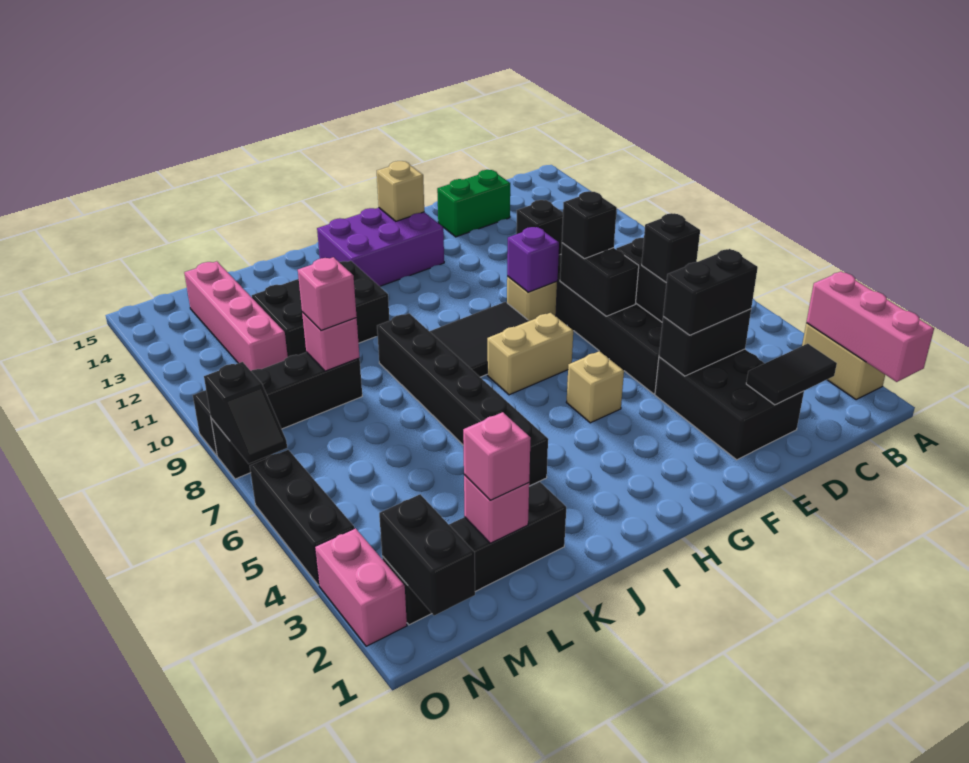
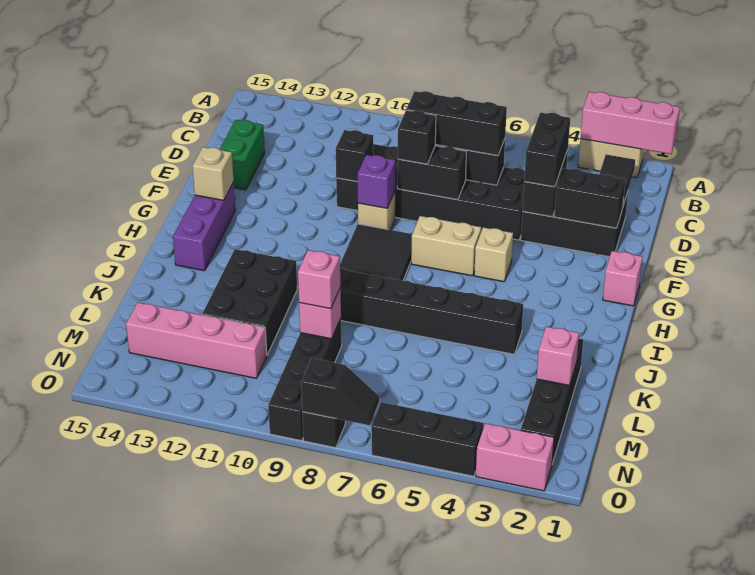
black 1x1 brick [642,213,700,282] -> black 1x3 brick [406,91,507,155]
tan 1x2 brick [487,313,573,395] -> tan 1x2 brick turned to [411,216,481,276]
purple 2x3 brick [317,208,444,286] -> purple 1x3 brick [173,182,235,271]
pink 1x1 brick [463,412,531,500] -> pink 1x1 brick moved to [603,251,643,306]
black 1x2 brick [379,494,475,616] -> black 1x2 brick moved to [554,168,626,228]

